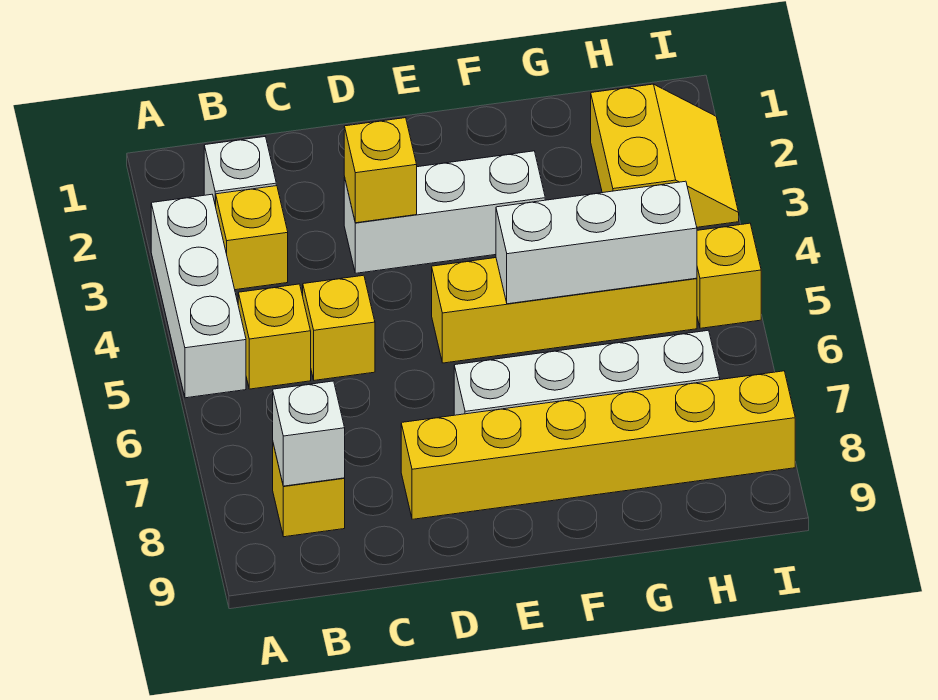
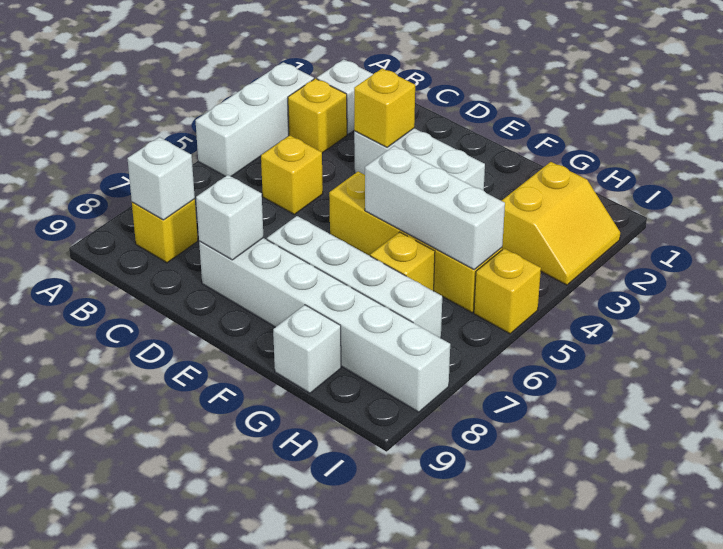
yellow 1x1 brick [238,284,311,389] -> yellow 1x1 brick moved to [370,232,435,291]
yellow 1x6 brick [401,371,795,519] -> white 1x6 brick [199,238,450,412]
none -> white 1x1 brick [196,175,264,260]
none -> white 1x1 brick [273,305,341,393]

